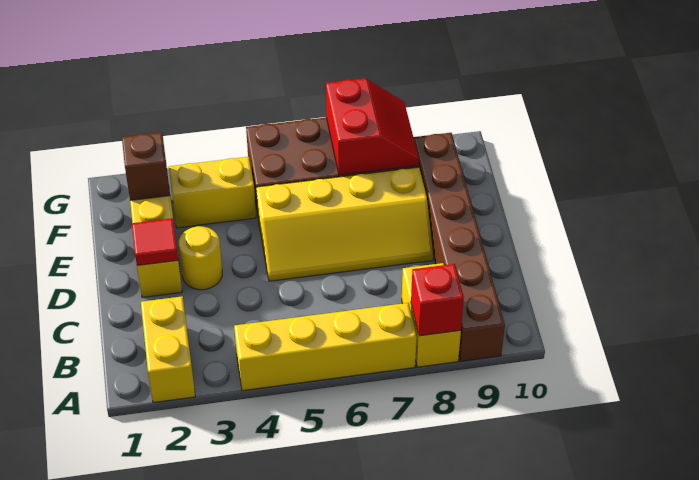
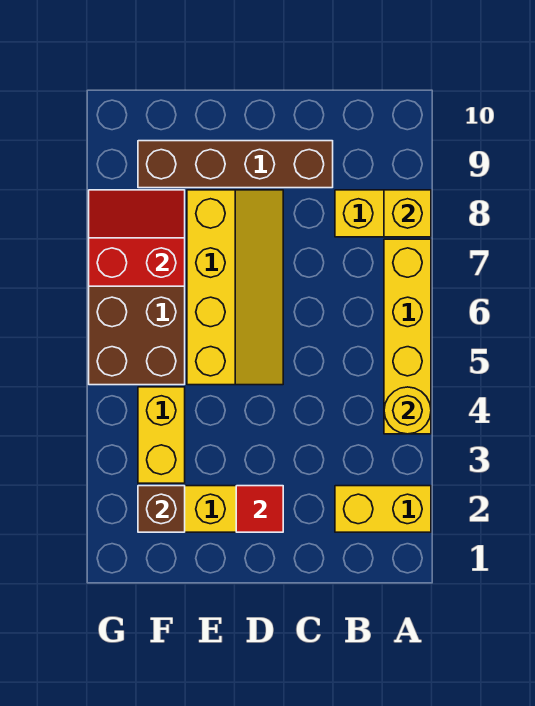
red 1x1 brick [411,264,464,336] -> yellow 1x1 brick [384,190,431,237]
brown 1x6 brick [413,133,505,361] -> brown 1x4 brick [138,141,333,188]
yellow 1x1 round brick [179,226,222,290] -> yellow 1x1 round brick moved to [384,387,431,434]

